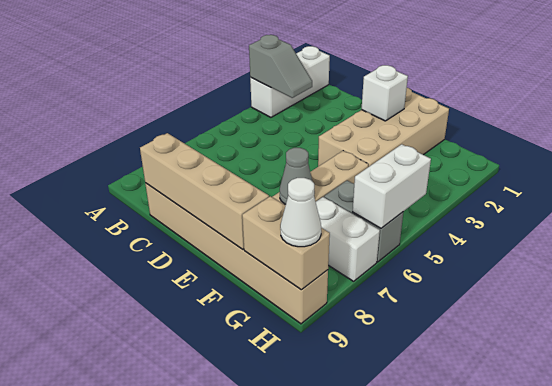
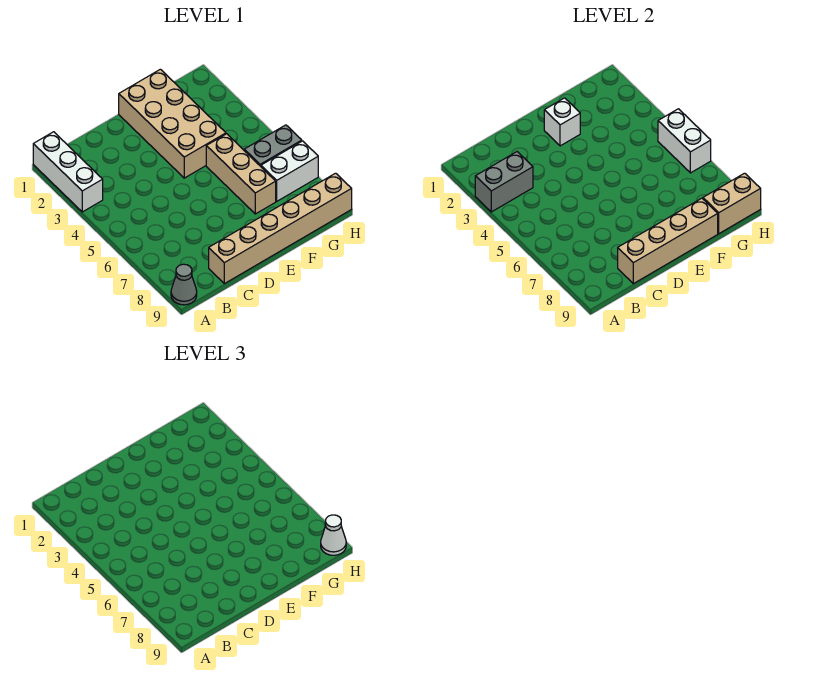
grey 1x2 slope [249,35,312,98] -> grey 1x2 brick [475,152,533,212]
grey 1x1 cone [280,148,315,204] -> grey 1x1 cone moved to [171,264,197,305]

